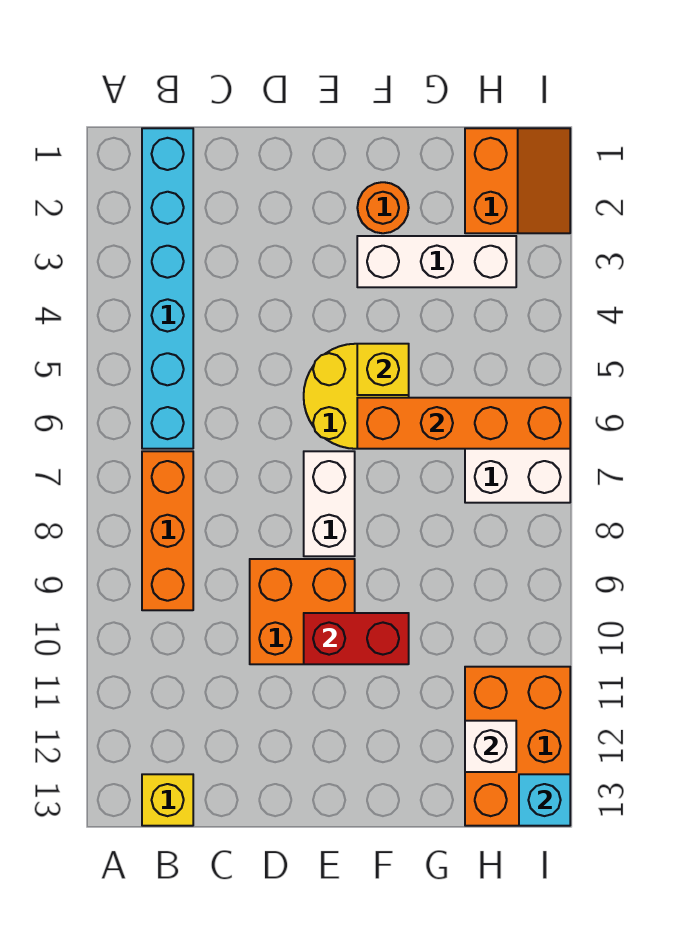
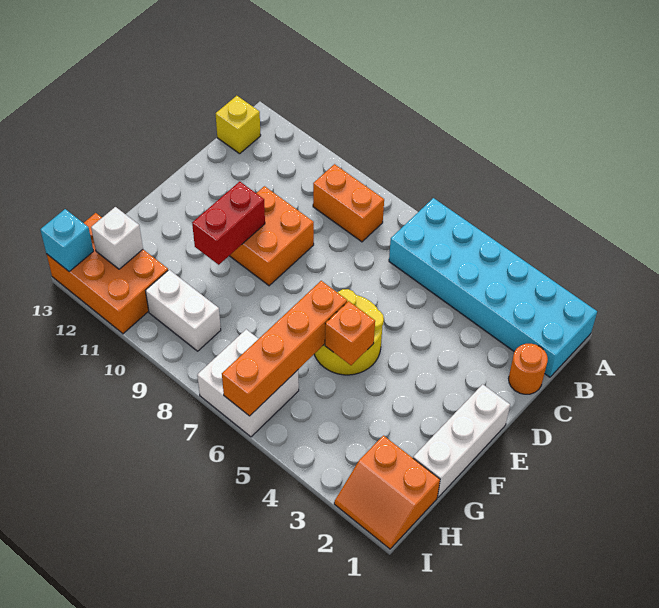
cyan 1x6 brick [142,128,193,449] -> cyan 2x6 brick [389,198,597,377]
orange 1x3 brick [142,451,193,610] -> orange 1x2 brick [313,164,384,242]
white 1x2 brick [304,451,355,556] -> white 1x2 brick moved to [146,270,221,351]
orange 1x1 round brick [357,182,409,233] -> orange 1x1 round brick moved to [508,344,548,394]
white 1x3 brick [357,236,516,287] -> white 1x3 brick moved to [413,384,510,497]
yellow 1x1 brick [357,344,409,395] -> orange 1x1 brick [325,301,375,365]

